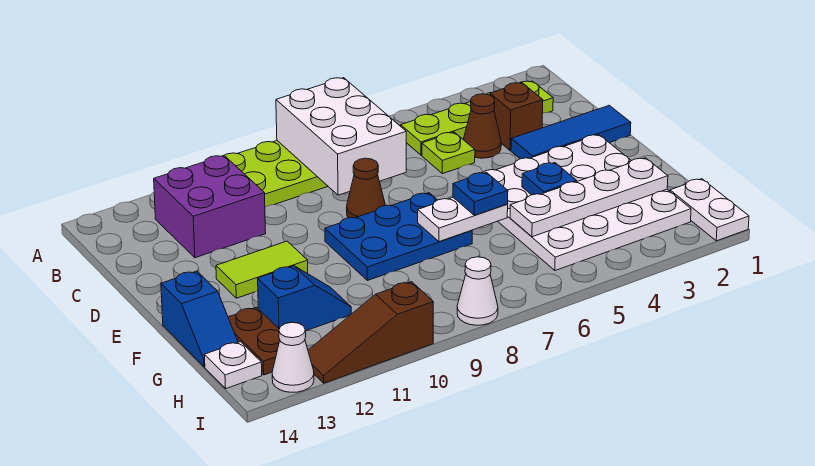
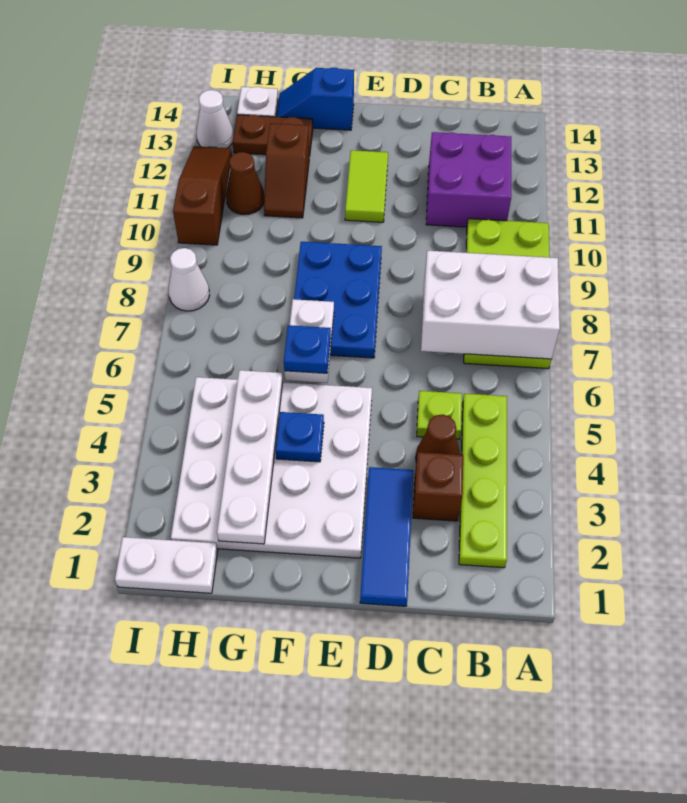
brown 1x1 cone [347,158,385,218] -> brown 1x1 cone moved to [226,152,264,215]
blue 1x2 slope [258,266,351,331] -> brown 1x2 slope [264,123,309,218]

